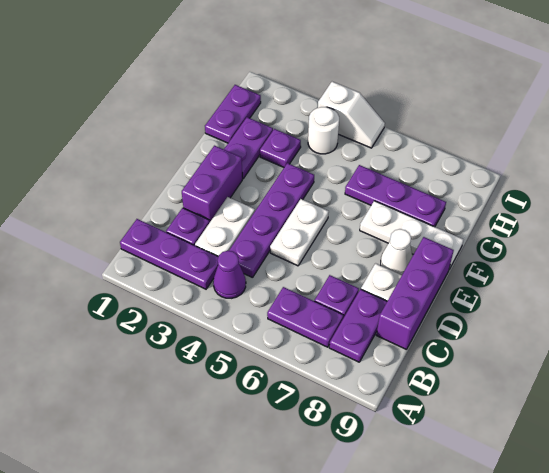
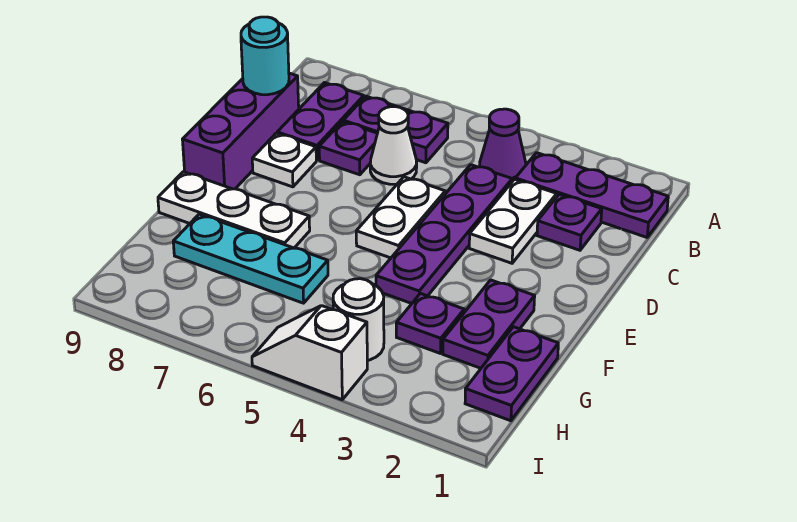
none -> cyan 1x1 round brick [241,17,289,95]
purple 1x2 brick [182,146,242,221] -> none
white 1x1 cone [381,229,413,275] -> white 1x1 cone moved to [370,107,417,184]
purple 1x3 plate [345,165,446,227] -> cyan 1x3 plate [173,214,328,303]

